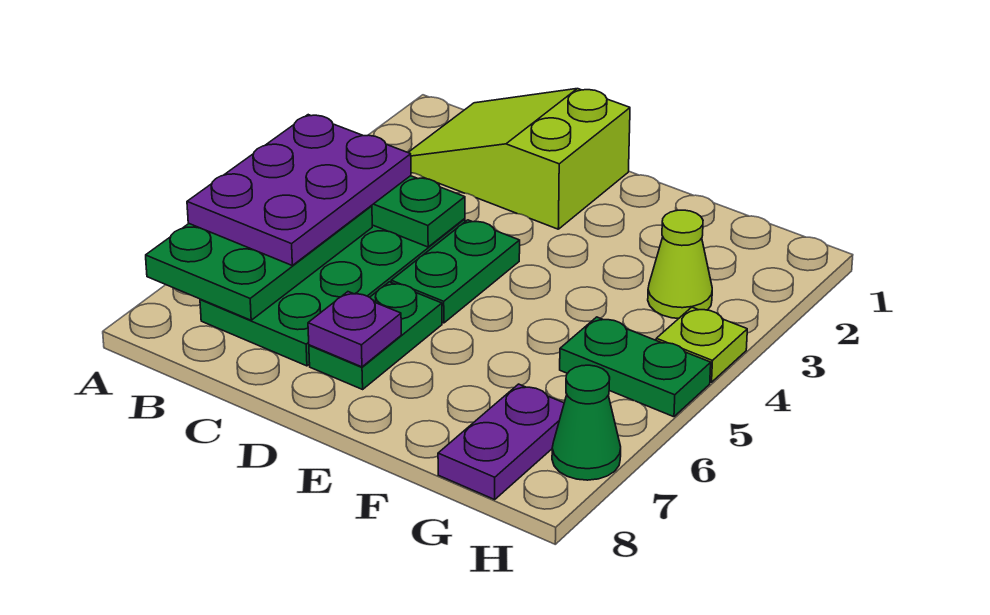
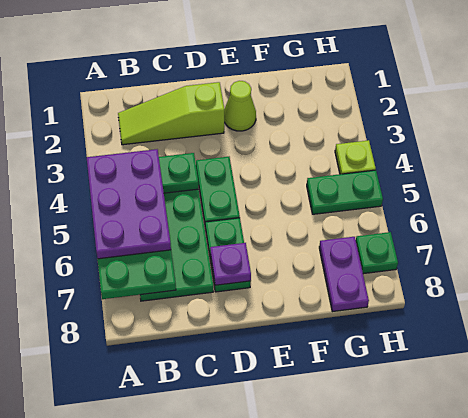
lime 2x3 slope [408,89,630,229] -> lime 1x3 slope [118,82,224,145]
lime 1x1 cone [648,210,712,318] -> lime 1x1 cone moved to [224,81,256,131]
green 1x1 cone [552,365,621,480] -> green 1x1 plate [356,232,398,274]

